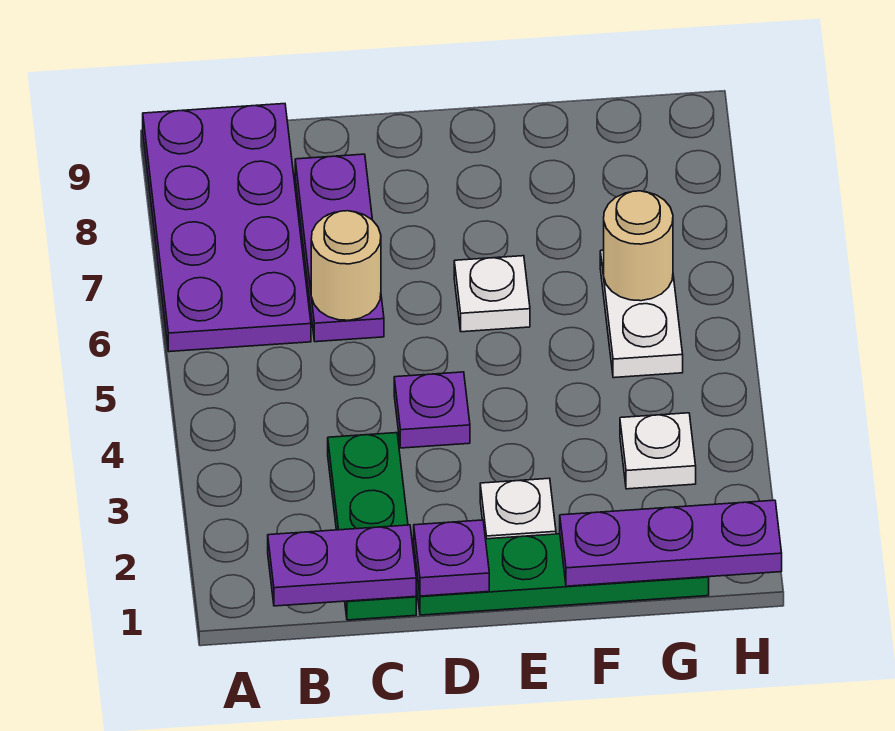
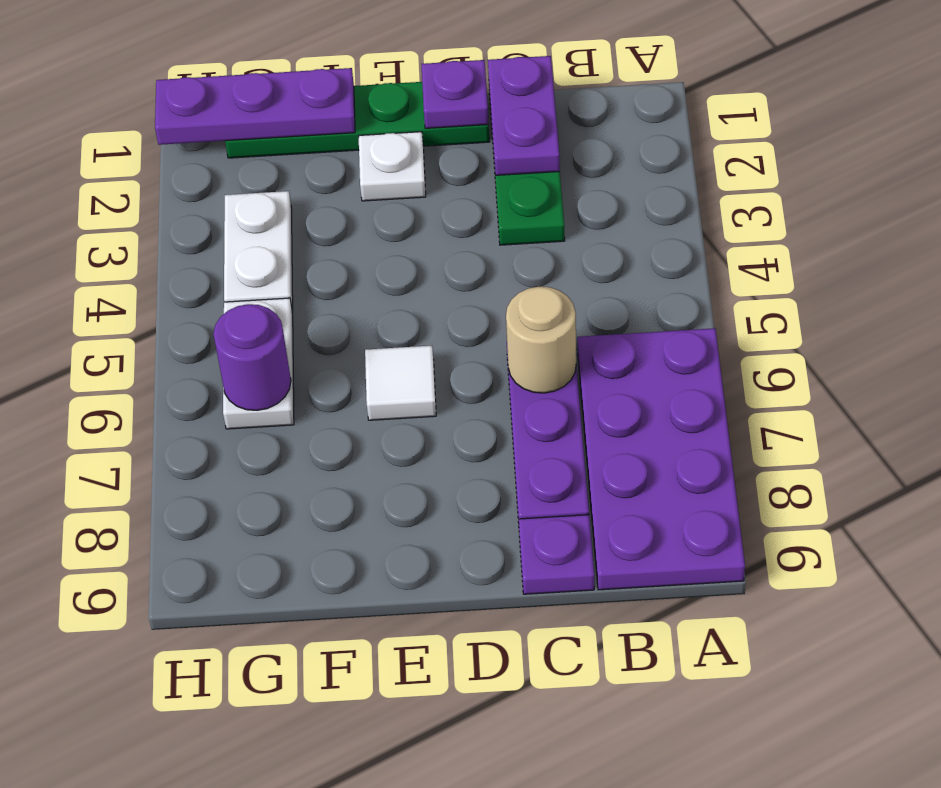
purple 1x2 plate [268,525,416,606] -> purple 1x2 plate turned to [488,56,560,175]
purple 1x1 plate [394,372,470,448] -> purple 1x1 plate moved to [519,515,594,594]
white 1x1 plate [454,256,530,332] -> white 1x1 tile [365,346,436,420]
white 1x1 plate [620,413,696,489] -> white 1x2 plate [224,191,293,312]
tan 1x1 round brick [604,191,673,301] -> purple 1x1 round brick [213,304,291,410]

